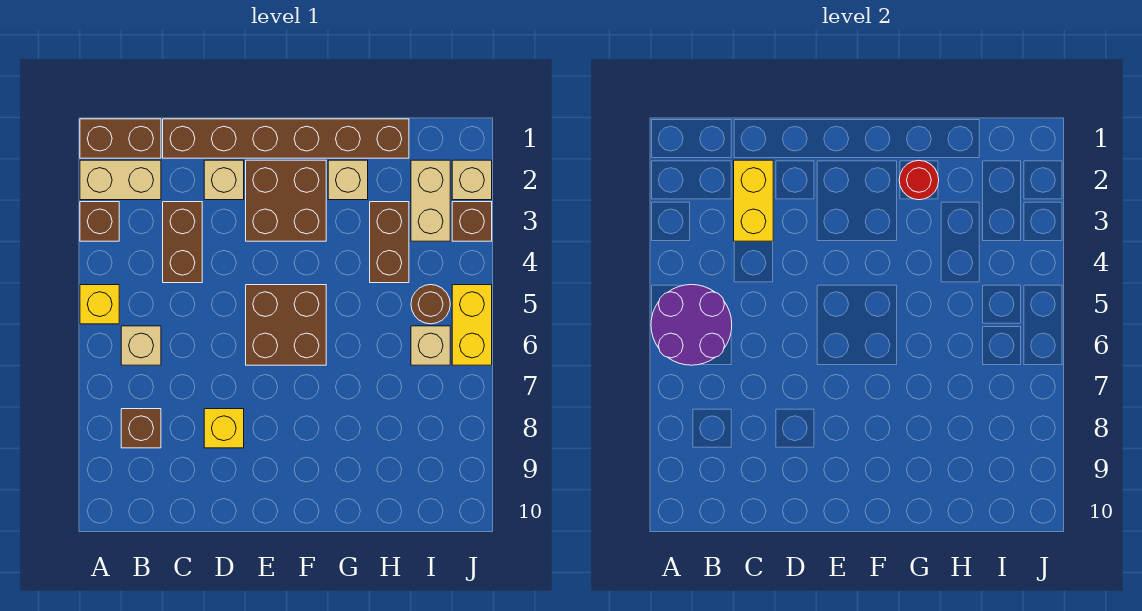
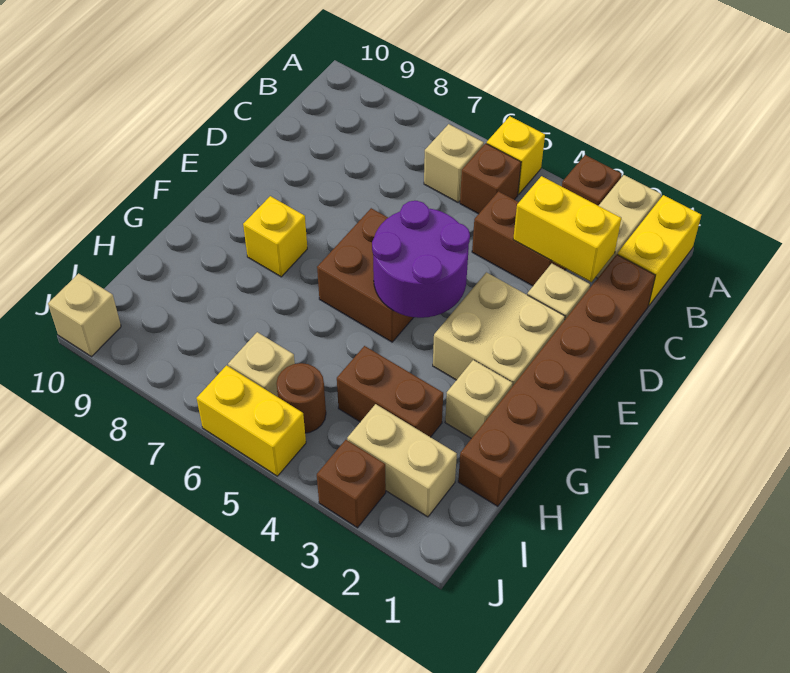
brown 1x2 brick [80,119,161,158] -> yellow 1x2 brick [617,195,701,306]
purple 2x2 round brick [651,285,732,365] -> purple 2x2 round brick moved to [372,201,470,318]
brown 1x1 brick [121,409,161,448] -> brown 1x1 brick moved to [460,143,521,214]
yellow 1x1 brick [204,409,244,448] -> yellow 1x1 brick moved to [243,196,307,277]
brown 2x2 brick [246,160,326,241] -> tan 2x2 brick [433,272,565,386]
red 1x1 round brick [899,161,939,200] -> none
tan 1x1 brick [452,160,492,200] -> tan 1x1 brick moved to [48,273,121,357]

